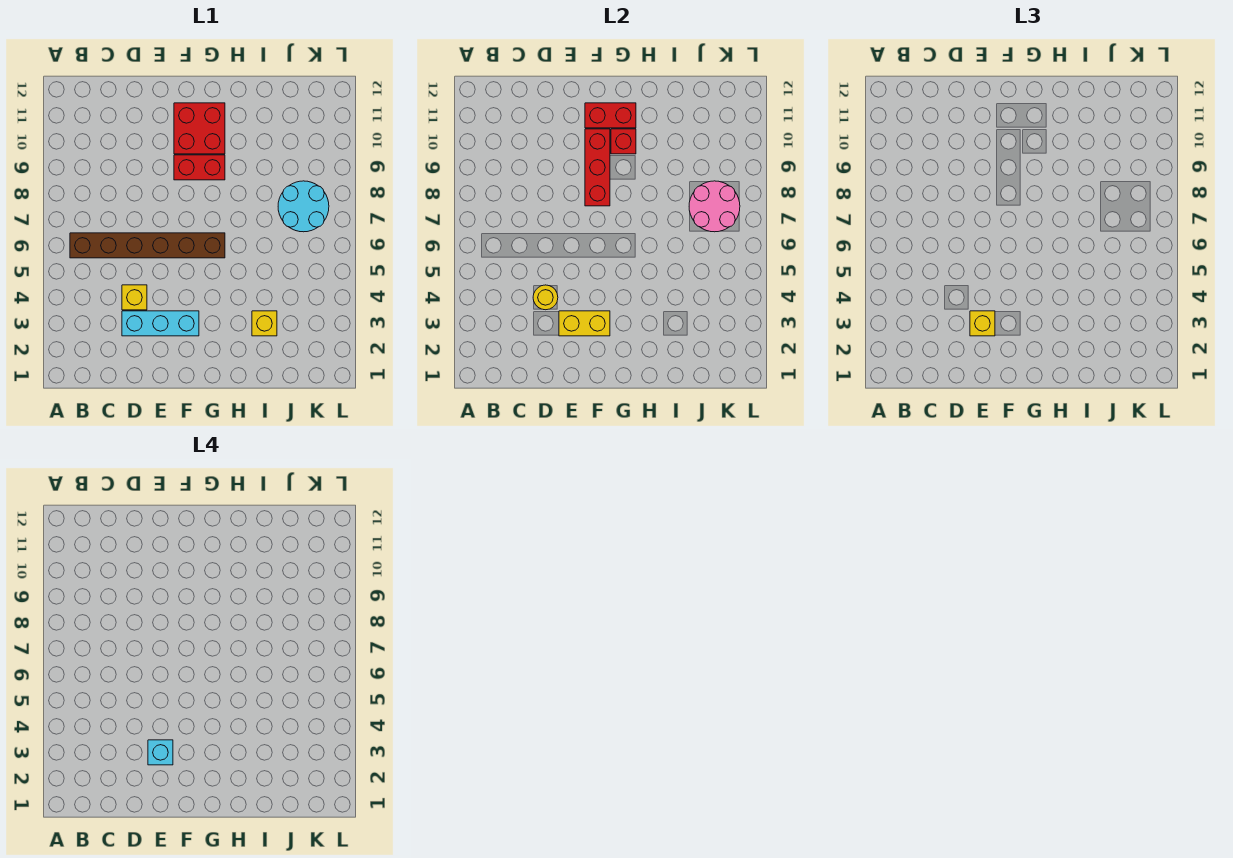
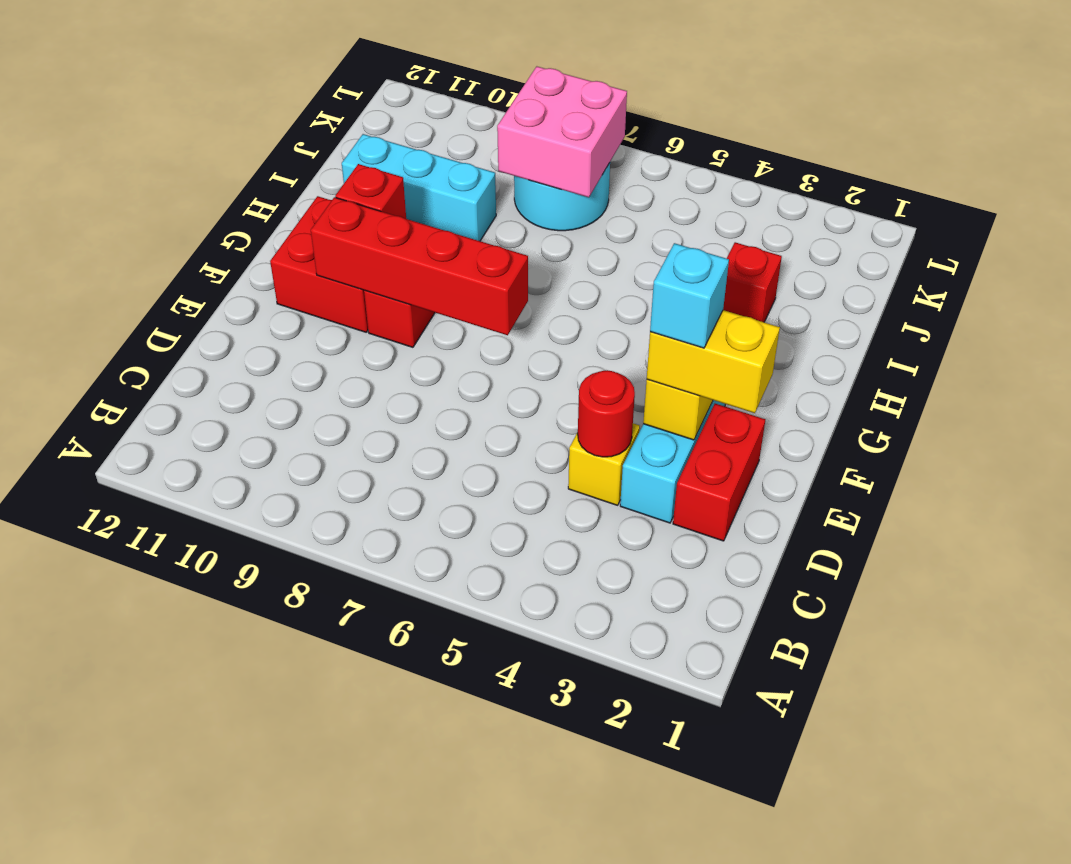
brown 1x6 brick [70,233,225,258] -> none
yellow 1x1 round brick [533,285,558,310] -> red 1x1 round brick [578,370,635,457]
yellow 1x1 brick [970,311,995,336] -> yellow 1x2 brick [647,310,780,413]
red 1x3 brick [585,129,610,206] -> red 1x4 brick [311,197,528,335]
red 1x2 brick [585,103,636,128] -> red 1x2 brick moved to [673,404,765,541]
yellow 1x1 brick [252,311,277,336] -> red 1x1 brick [723,242,782,322]
none -> cyan 1x3 brick [342,134,496,241]
pink 2x2 round brick [689,181,740,232] -> pink 2x2 brick [497,67,627,197]

